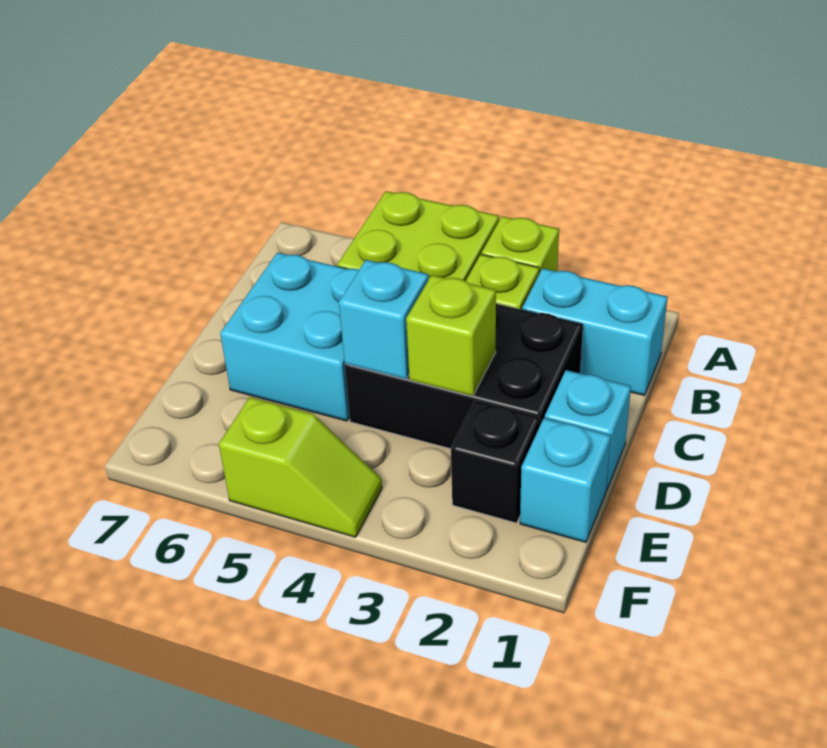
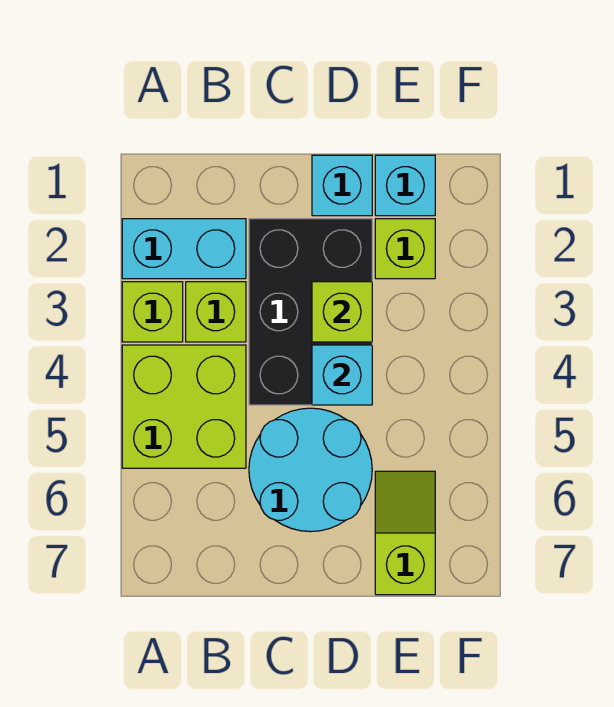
cyan 1x2 brick [522,268,667,395] -> cyan 1x2 brick turned to [122,219,246,279]
cyan 2x2 brick [220,253,359,421] -> cyan 2x2 round brick [249,408,372,532]
black 1x1 brick [451,401,540,523] -> lime 1x1 brick [375,219,435,279]
lime 1x2 slope [219,397,382,537] -> lime 1x2 slope moved to [375,471,435,595]

